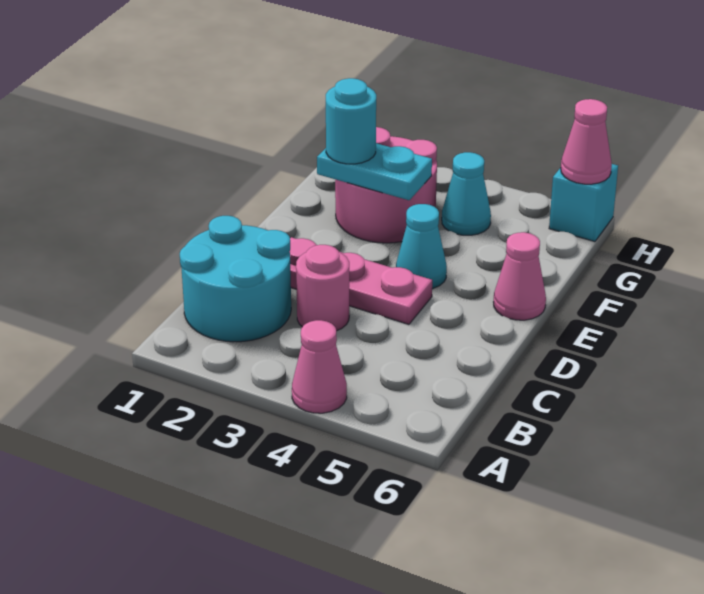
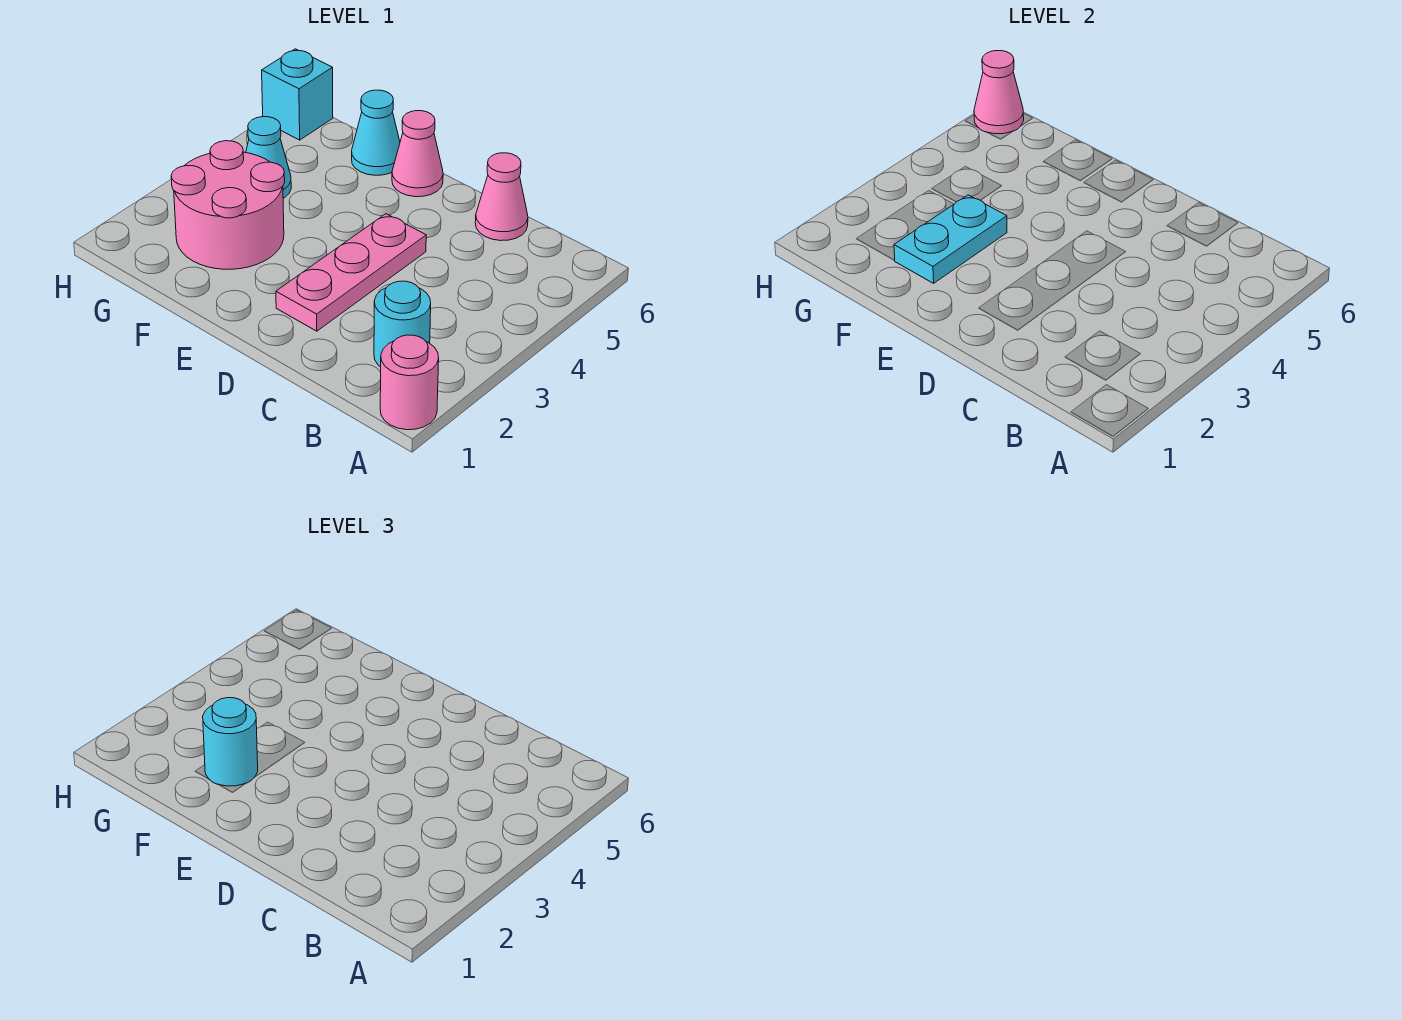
pink 1x1 cone [292,320,347,413] -> pink 1x1 cone moved to [475,153,528,241]
cyan 2x2 round brick [180,216,291,342] -> cyan 1x1 round brick [374,281,431,367]
pink 1x1 round brick [296,245,349,331] -> pink 1x1 round brick moved to [380,335,439,430]
cyan 1x1 cone [396,204,447,289] -> cyan 1x1 cone moved to [352,90,400,175]

